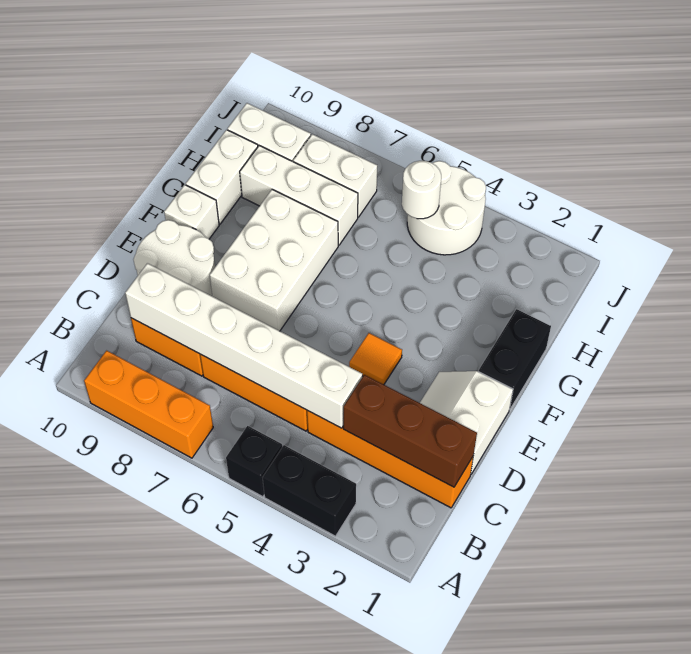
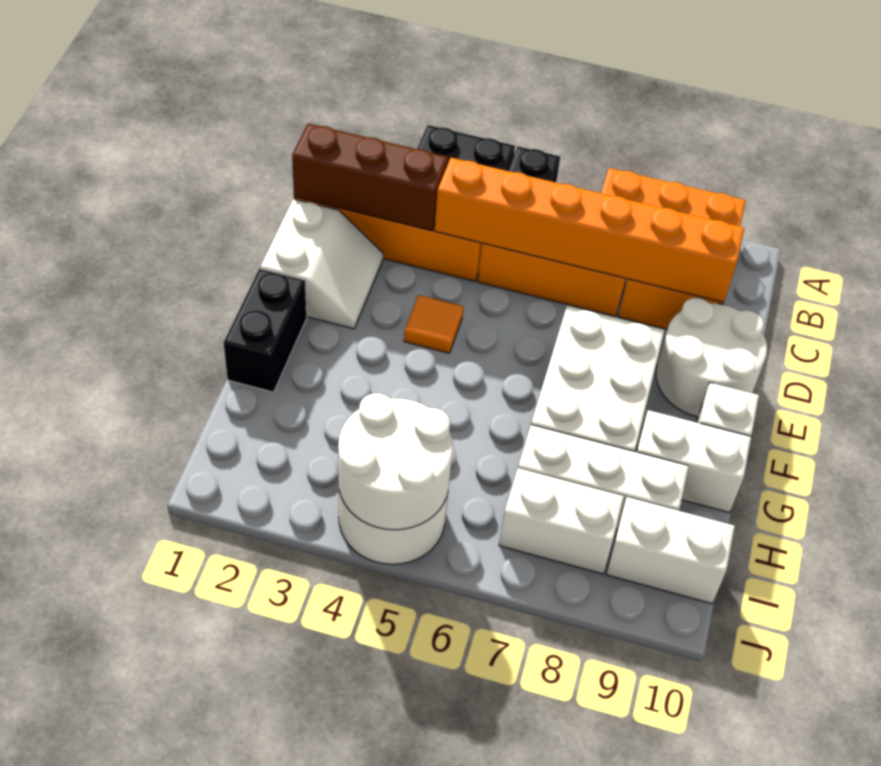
white 1x6 brick [125,263,362,428] -> orange 1x6 brick [434,158,744,302]
white 1x2 brick [186,130,258,224] -> white 1x2 brick turned to [636,410,751,513]
white 1x1 round brick [402,161,441,219] -> white 2x2 round brick [338,393,453,530]

